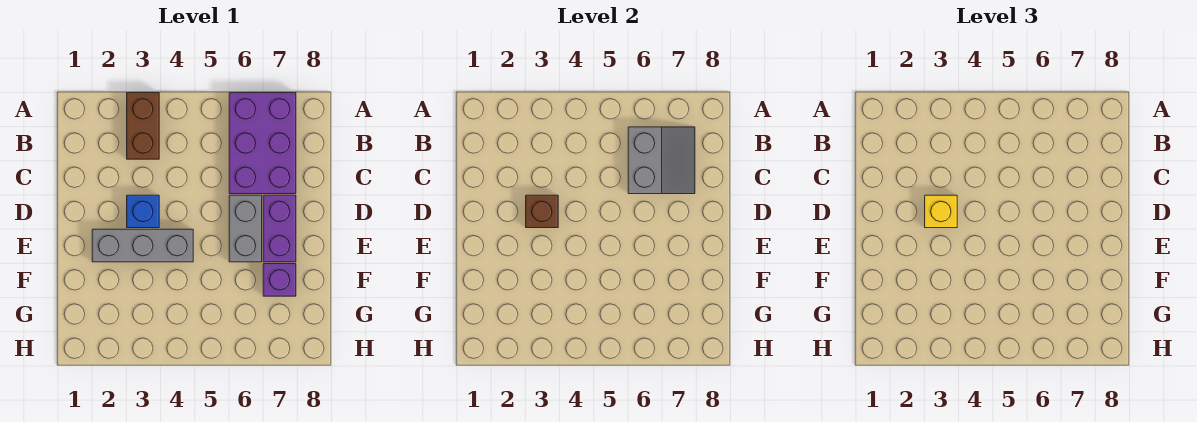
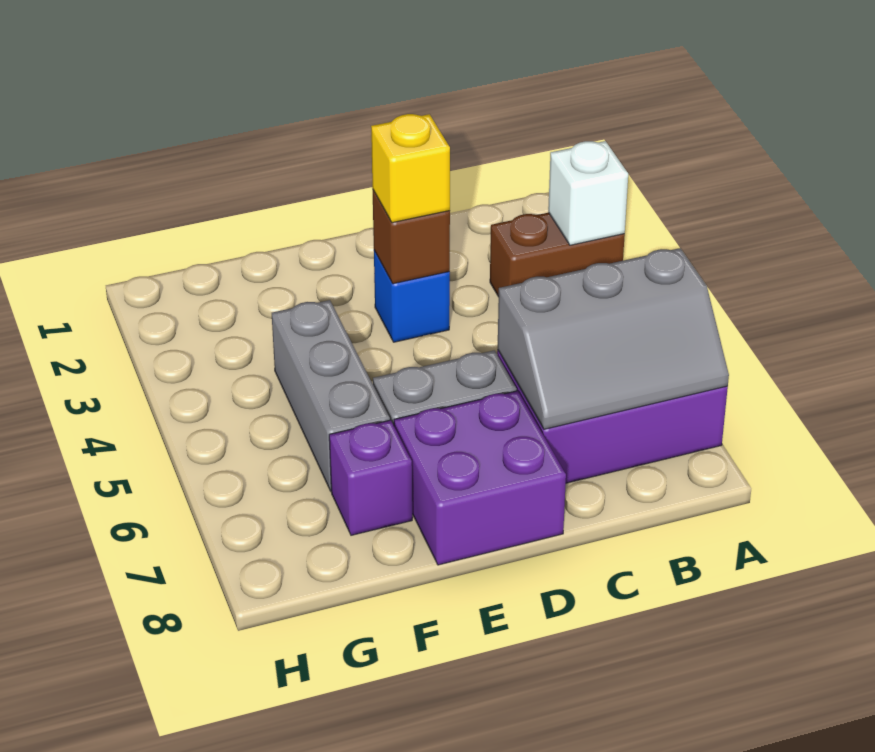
none -> white 1x1 brick [548,141,628,245]
grey 2x2 slope [628,127,695,194] -> grey 2x3 slope [498,248,729,429]
purple 1x2 brick [263,195,296,262] -> purple 2x2 brick [394,391,566,565]
grey 1x3 brick [92,229,193,262] -> grey 1x3 brick moved to [272,300,390,491]

